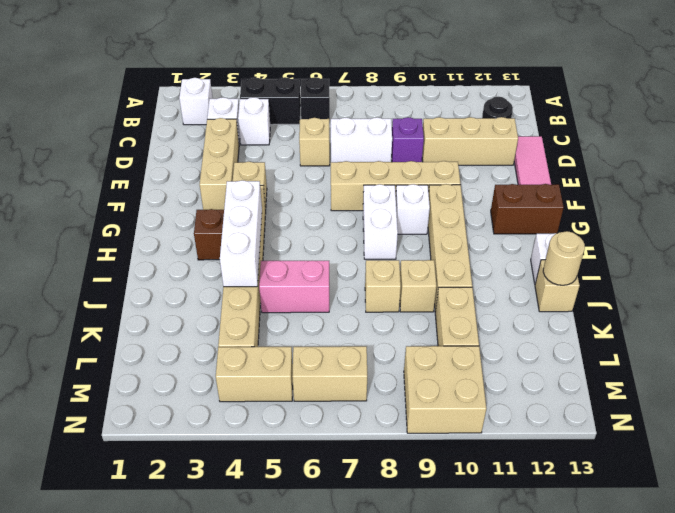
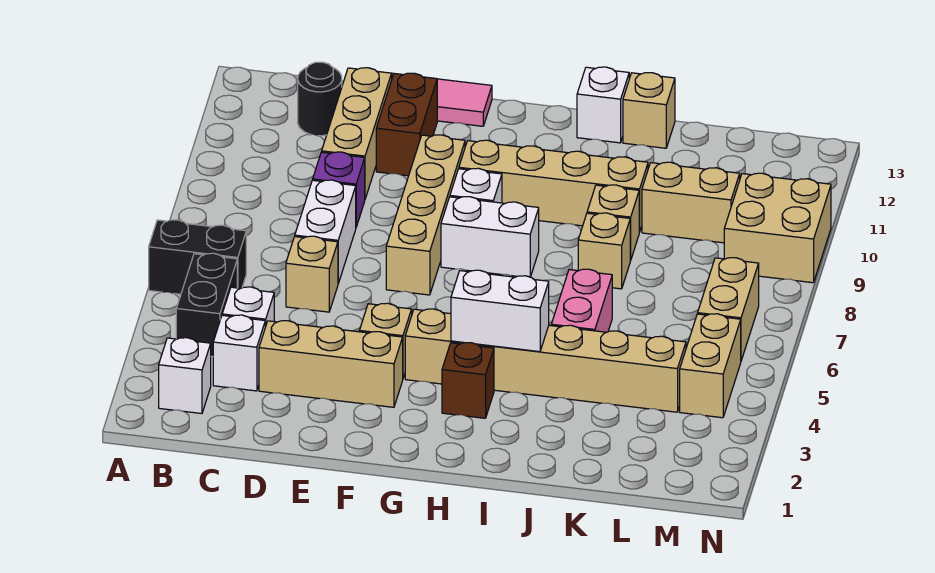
black 1x1 brick [300,77,330,124] -> black 1x2 brick [149,220,246,294]
brown 1x2 brick [491,184,564,234] -> brown 1x2 brick moved to [376,73,437,176]
white 1x3 brick [220,180,262,287] -> white 1x2 brick [451,270,549,352]
tan 1x1 round brick [543,231,585,285] -> none

